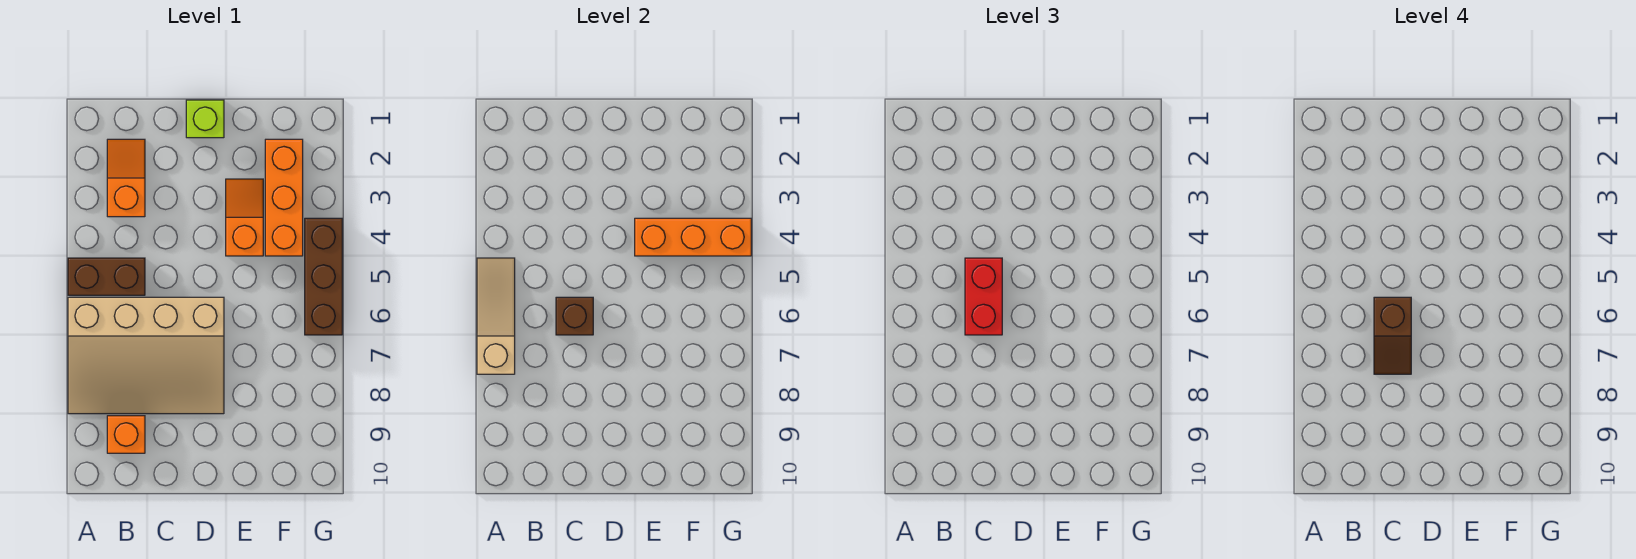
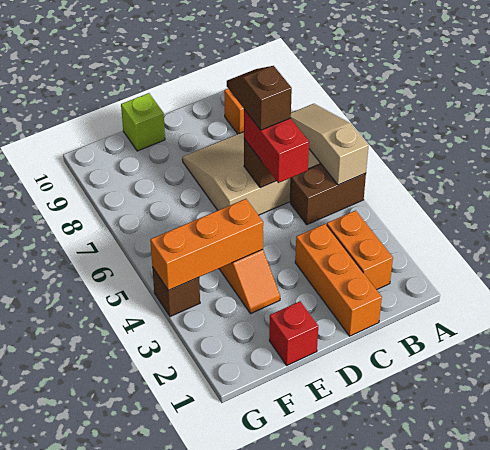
tan 1x3 slope [477,258,515,374] -> tan 1x3 slope turned to [291,104,369,185]
orange 1x2 slope [107,139,145,217] -> orange 1x2 brick [327,210,393,290]
lime 1x1 brick [186,100,224,138] -> lime 1x1 brick moved to [121,93,165,151]
none -> red 1x1 brick [269,301,318,365]
orange 1x3 brick [265,139,303,256] -> orange 1x3 brick moved to [295,224,382,336]
brown 1x3 brick [305,218,342,335] -> brown 1x1 brick [152,267,200,317]

